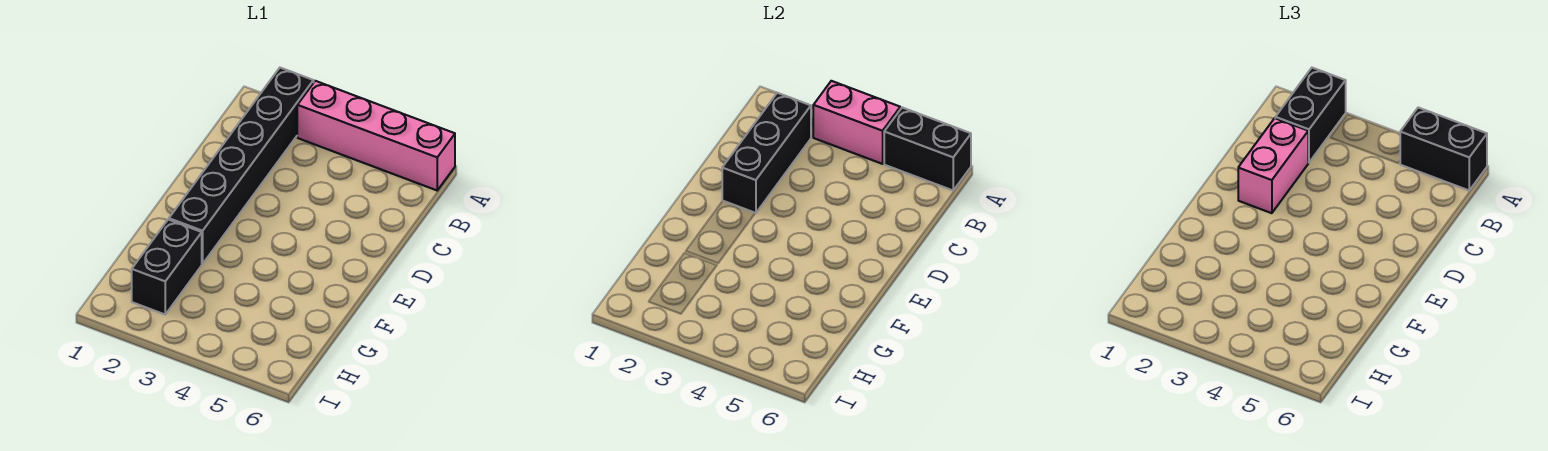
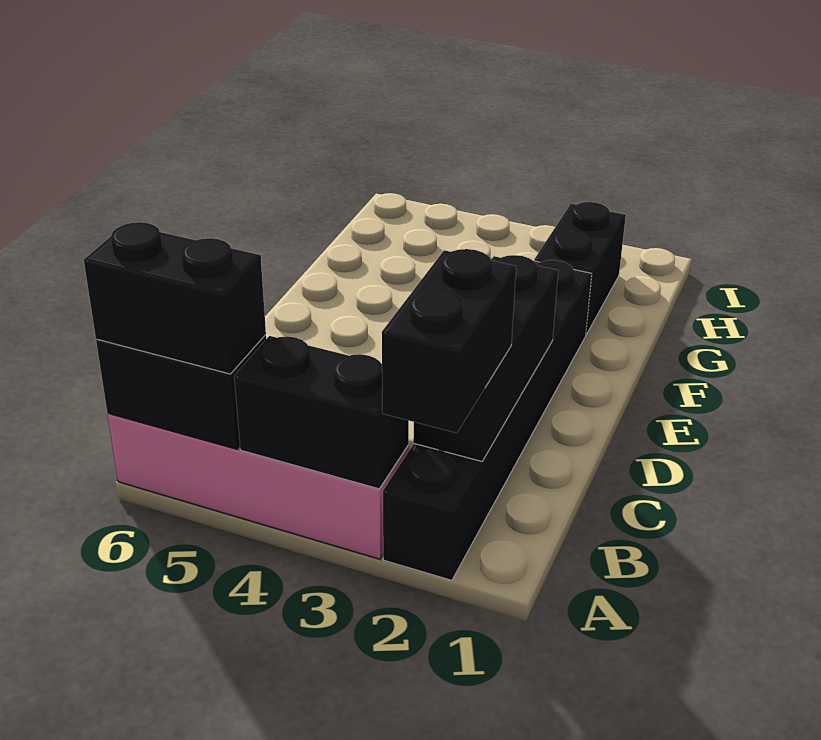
pink 1x2 brick [813,81,900,164] -> black 1x2 brick [234,336,409,489]
pink 1x2 brick [1238,118,1308,213] -> none

